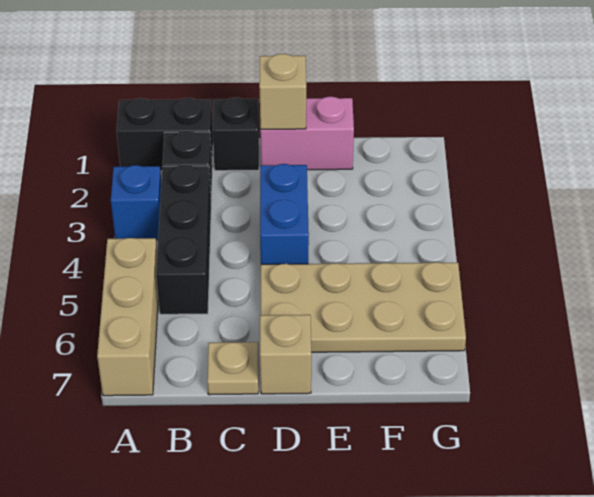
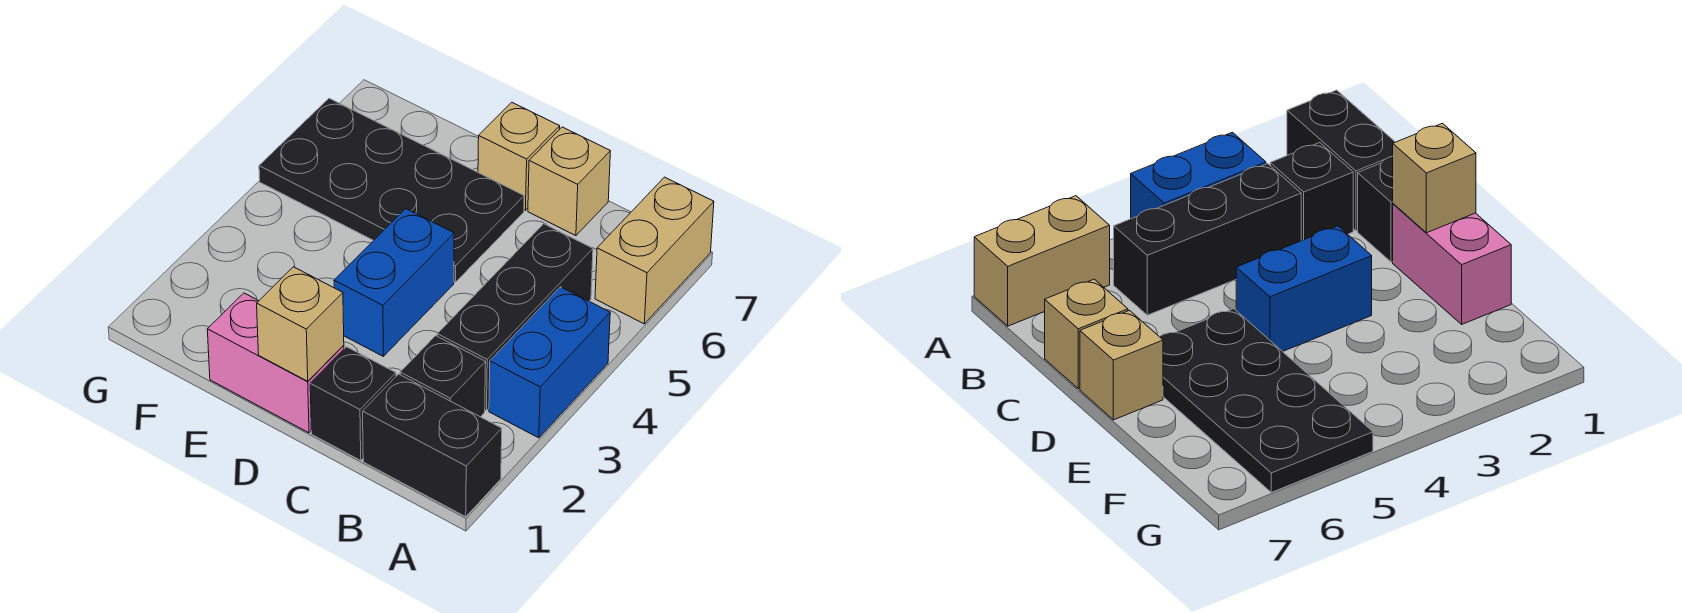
blue 1x1 brick [111,165,161,240] -> blue 1x2 brick [489,287,610,438]
tan 1x3 brick [97,238,158,396] -> tan 1x2 brick [595,177,714,324]
tan 1x1 plate [207,342,258,395] -> tan 1x1 brick [528,127,610,236]
tan 2x4 plate [261,262,466,352] -> black 2x4 plate [259,98,524,282]

